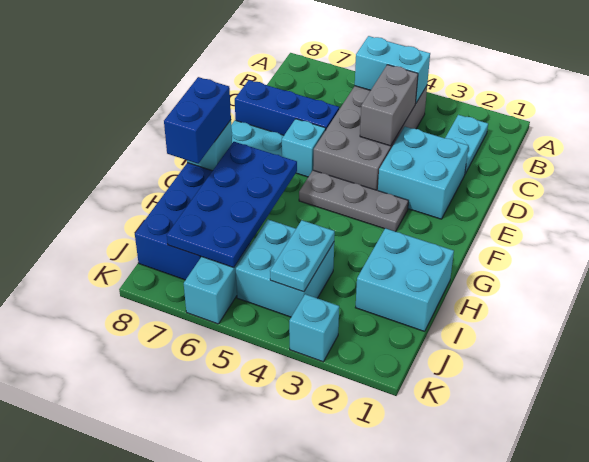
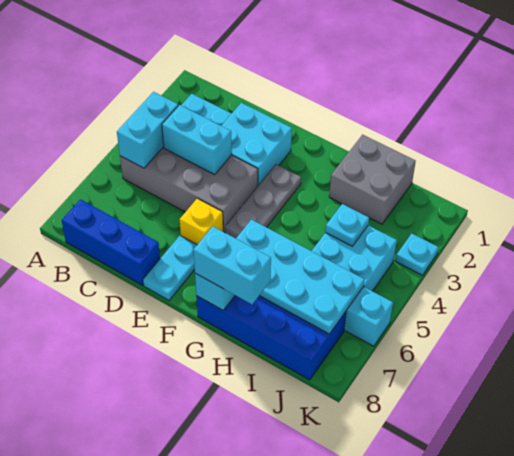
grey 1x2 brick [360,65,418,146] -> cyan 1x2 brick [162,105,232,175]
blue 1x3 brick [235,80,339,135] -> blue 1x3 brick turned to [62,199,160,285]
cyan 1x1 brick [282,119,326,177] -> yellow 1x1 brick [180,198,223,245]
blue 2x4 plate [167,142,297,268] -> cyan 2x4 plate [236,220,364,334]
blue 1x2 brick [164,77,231,164] -> cyan 1x2 brick [194,226,271,304]
cyan 2x2 brick [355,228,454,331] -> grey 2x2 brick [329,135,416,224]
cyan 1x2 plate [270,220,335,292] -> cyan 1x1 plate [325,204,369,246]
cyan 1x1 brick [289,294,339,362] -> cyan 1x1 plate [396,234,438,275]

